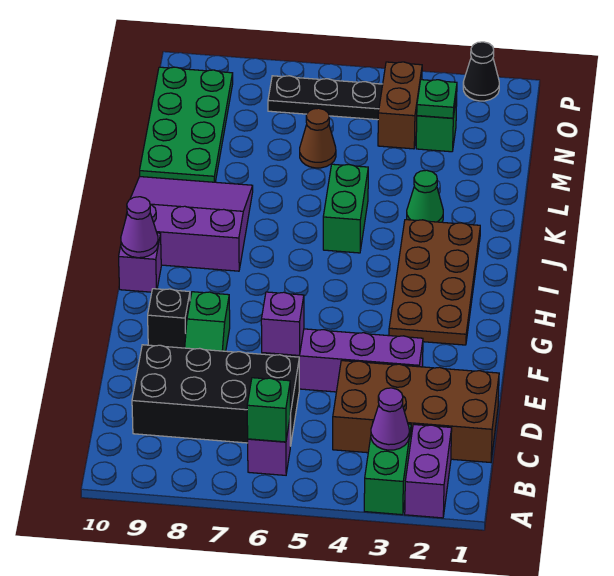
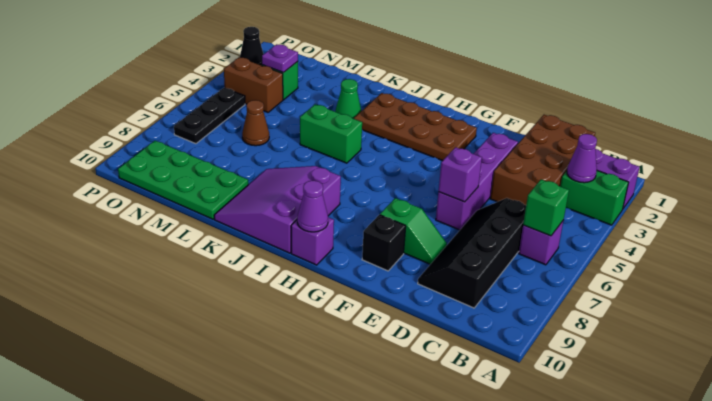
black 2x4 brick [132,345,299,446] -> black 2x4 slope [418,198,526,308]
green 1x1 plate [417,80,457,118] -> purple 1x1 plate [262,44,298,73]

